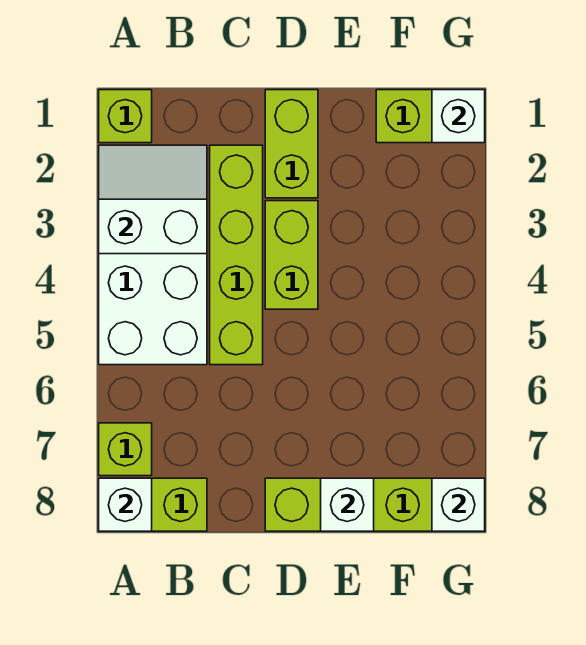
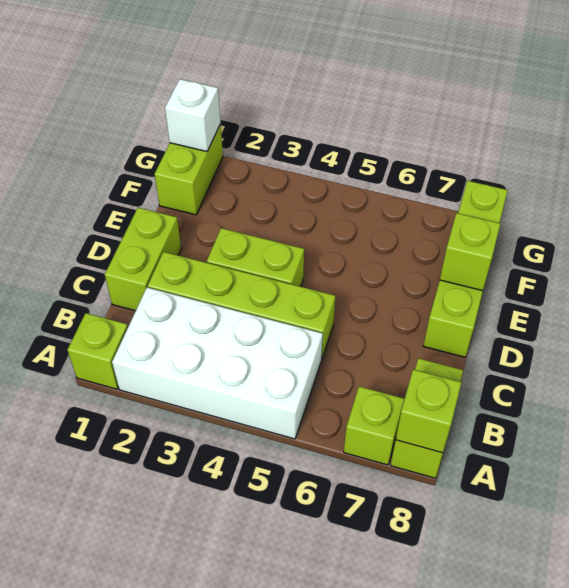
white 2x2 slope [99,145,207,254] -> none
white 1x1 brick [99,478,152,531] -> lime 1x1 brick [396,369,462,453]
lime 1x2 brick [265,90,318,198] -> lime 1x2 brick turned to [105,208,181,311]
white 1x1 brick [321,478,374,531] -> lime 1x1 brick [440,213,500,291]
white 1x1 brick [432,478,485,531] -> none

